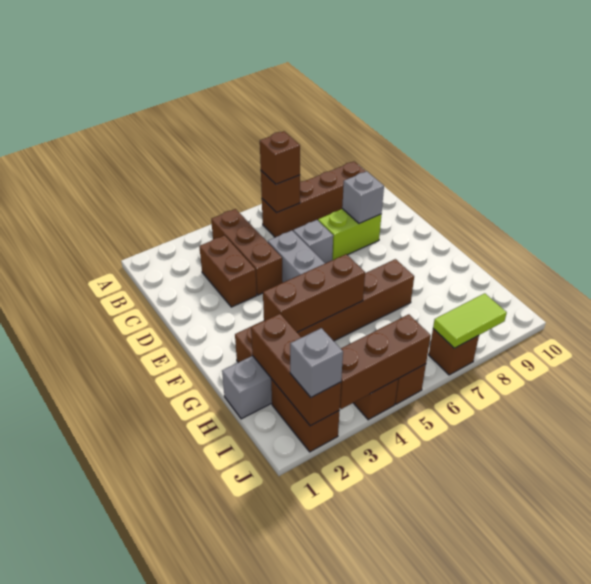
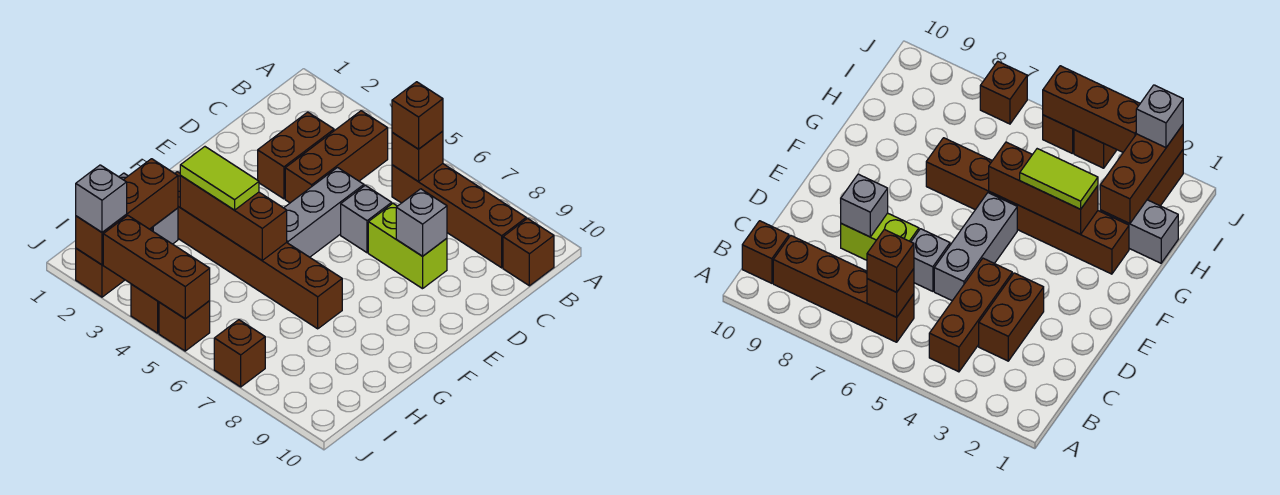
none -> brown 1x1 brick [503,219,554,286]
lime 1x2 tile [433,293,507,348] -> lime 1x2 tile moved to [180,147,259,210]

